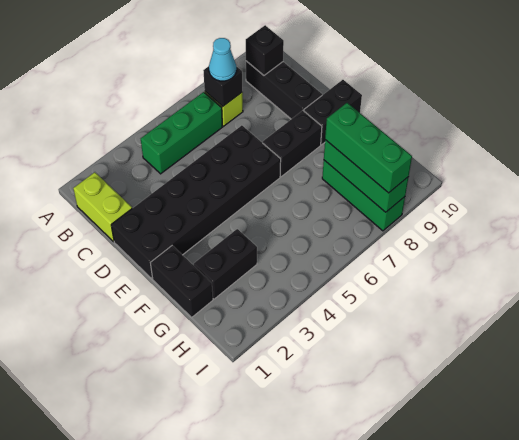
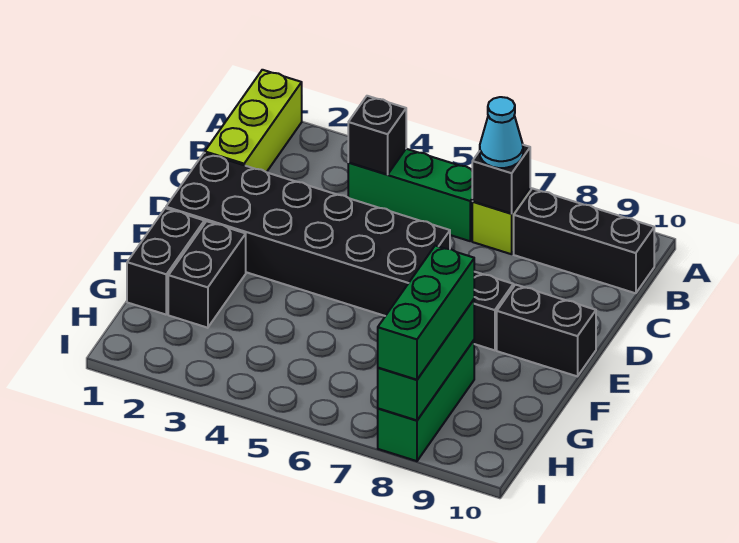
lime 1x2 brick [73,172,132,242] -> lime 1x3 brick [205,70,302,172]
black 1x3 brick [246,61,322,119] -> black 1x3 brick turned to [514,189,654,293]
black 1x1 brick [246,25,284,75] -> black 1x1 brick moved to [348,96,406,175]
black 1x2 brick [194,229,257,299] -> black 1x2 brick turned to [168,221,246,328]

